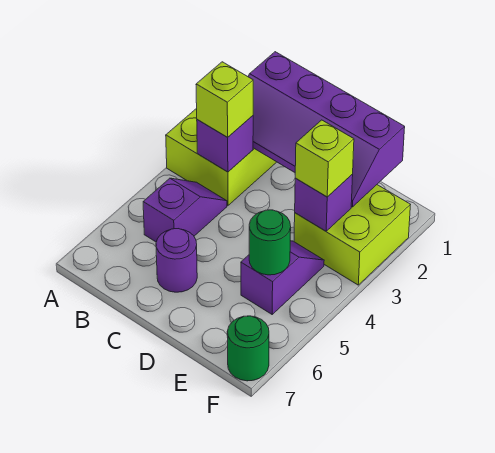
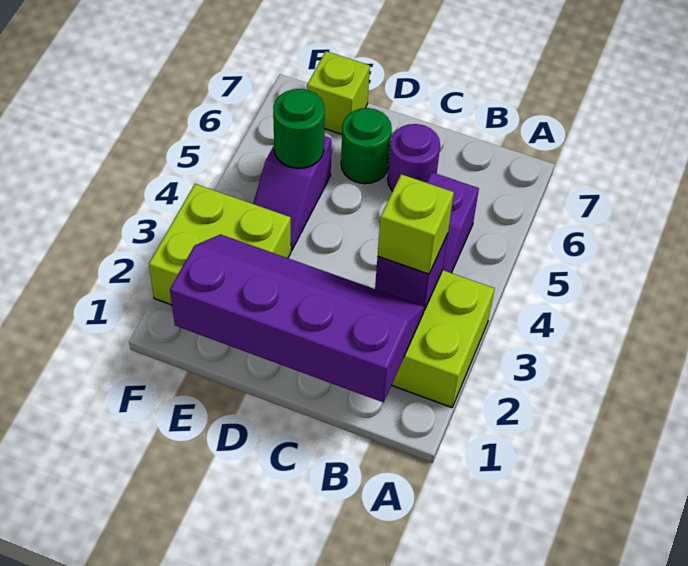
purple 1x1 brick [295,174,353,231] -> none
lime 1x1 brick [295,120,354,197] -> lime 1x1 brick moved to [307,51,370,134]
green 1x1 round brick [227,316,269,381] -> green 1x1 round brick moved to [341,108,392,184]

